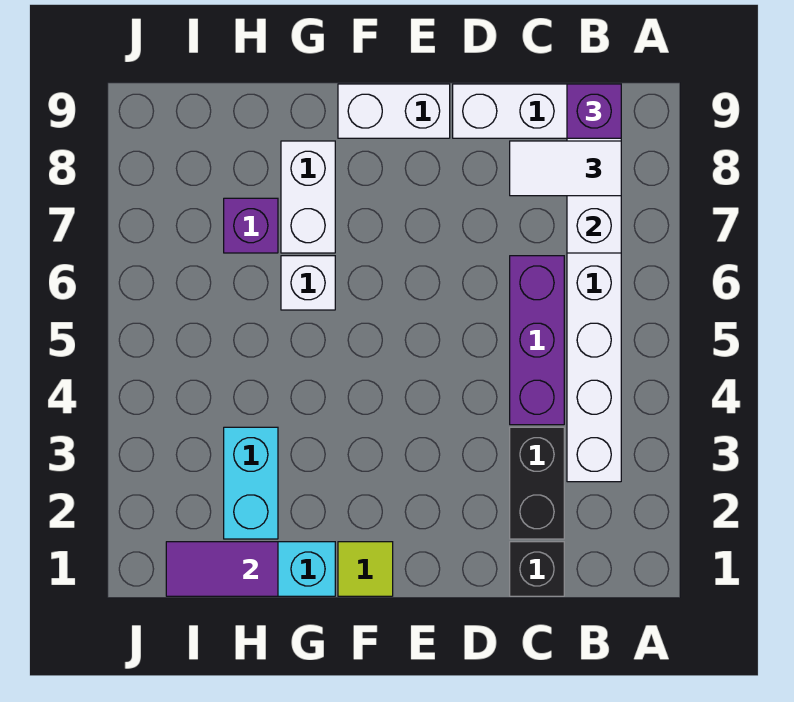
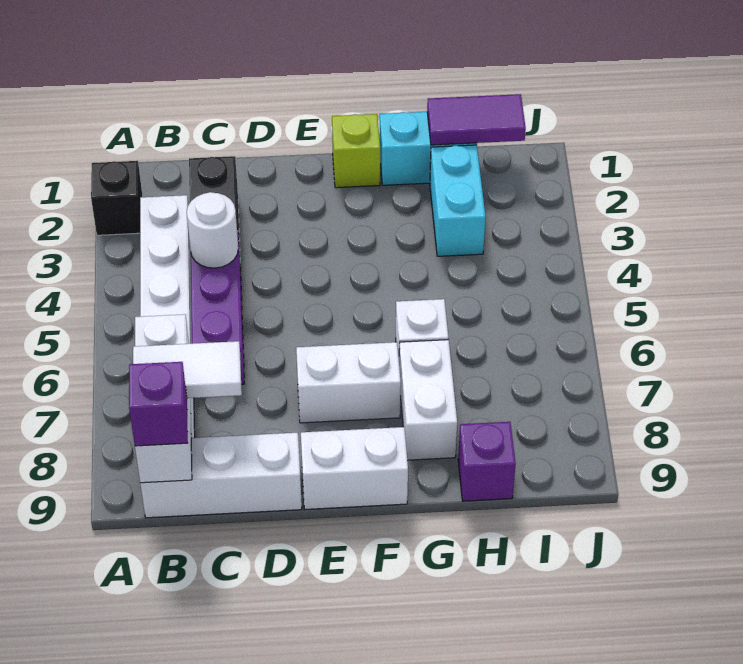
black 1x1 brick [510,542,564,596] -> black 1x1 brick moved to [91,161,143,235]
none -> white 1x1 round brick [187,192,238,268]
none -> white 1x2 brick [296,342,401,423]
lime 1x1 tile [338,542,393,596] -> lime 1x1 brick [332,114,380,188]
purple 1x1 brick [224,198,278,253] -> purple 1x1 brick moved to [458,422,516,501]

